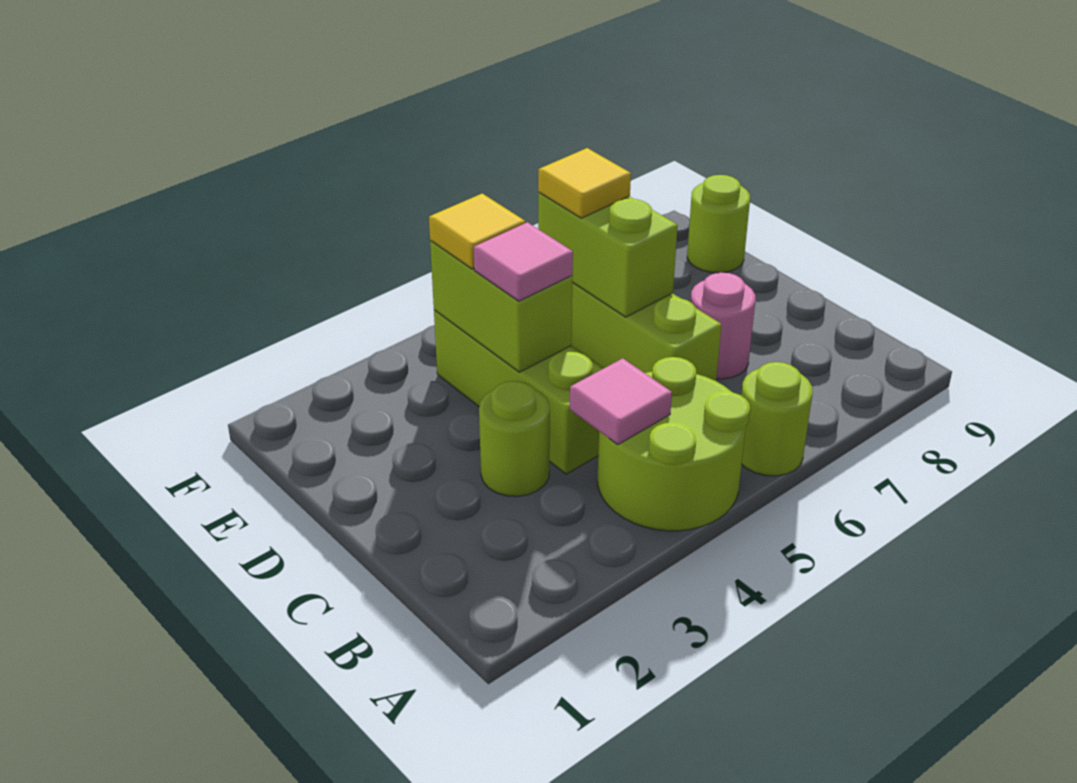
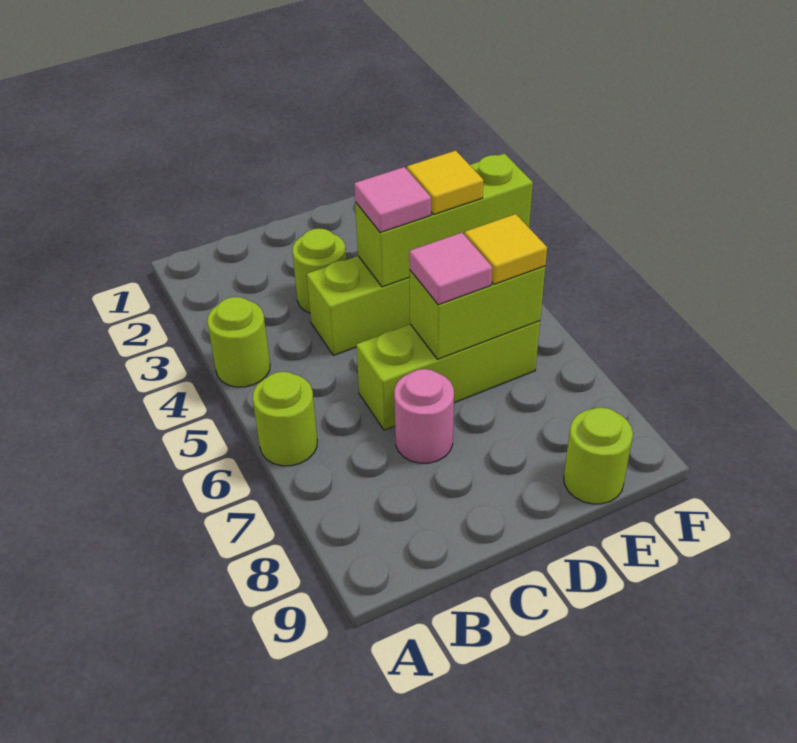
lime 2x2 round brick [598,357,750,531] -> lime 1x1 round brick [207,297,270,387]
pink 1x1 tile [570,358,672,445] -> pink 1x1 tile moved to [409,233,492,305]
lime 1x2 brick [430,241,573,372] -> lime 1x3 brick [355,154,533,287]

